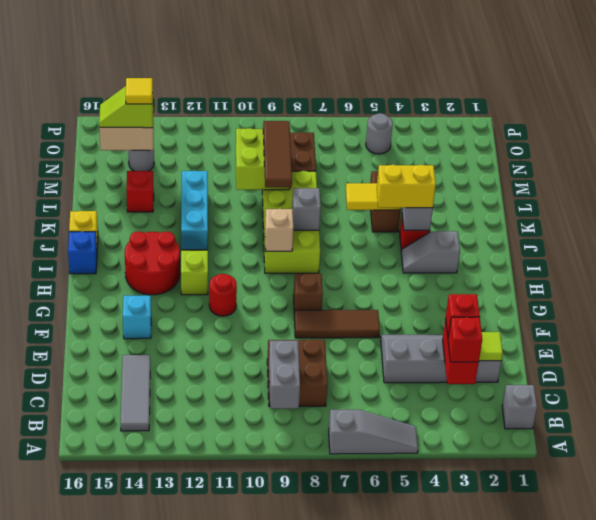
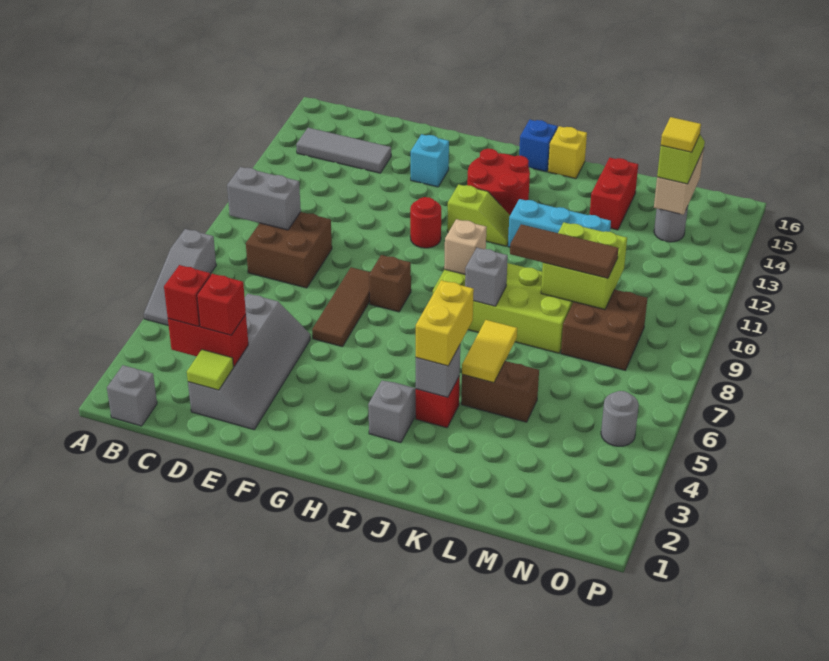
red 1x1 brick [127,171,154,212] -> red 1x2 brick [590,158,638,230]

